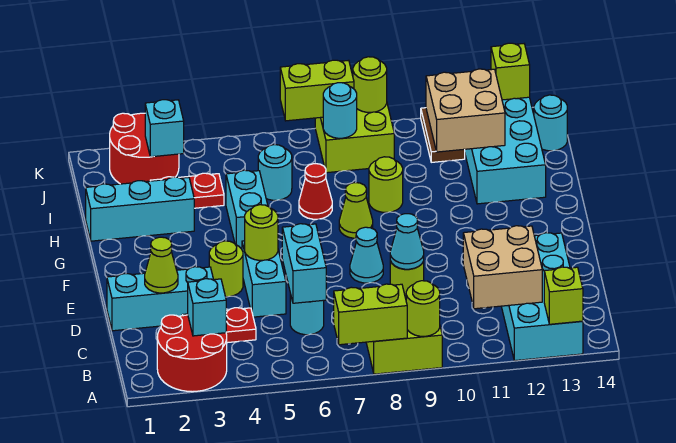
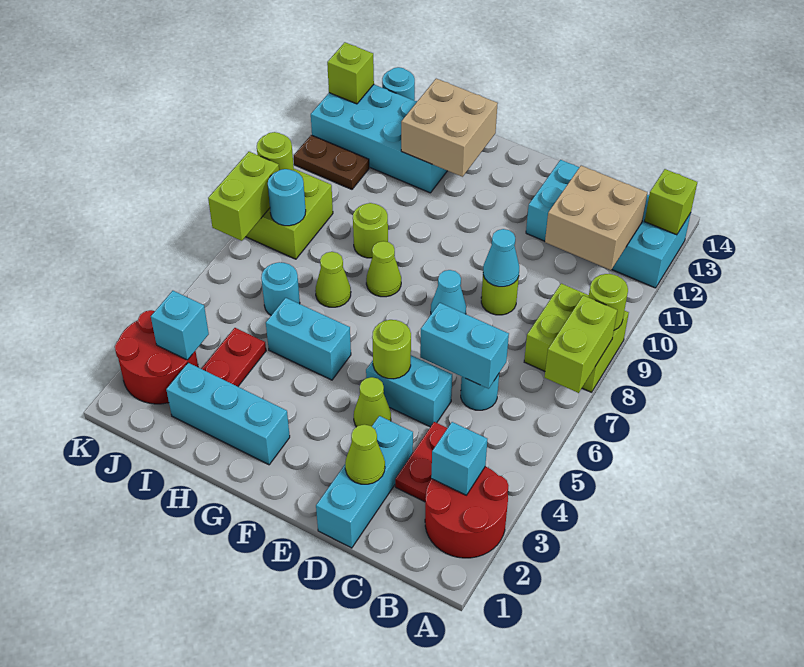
lime 1x1 round brick [209,241,243,297] -> lime 1x1 cone [354,377,391,427]
cyan 1x3 brick [86,177,194,241] -> cyan 1x3 brick turned to [166,363,290,465]
red 1x1 cone [299,164,332,219] -> lime 1x1 cone [315,252,351,307]
tan 2x2 brick [426,69,505,152] -> tan 2x2 brick moved to [401,79,498,177]

